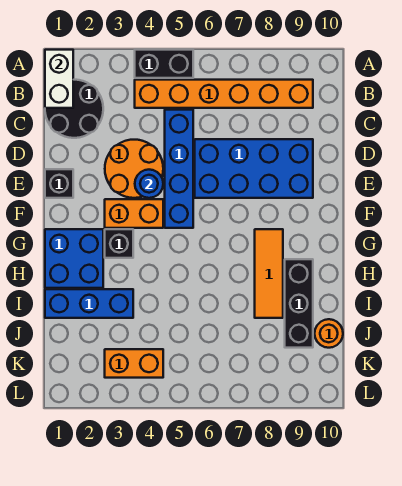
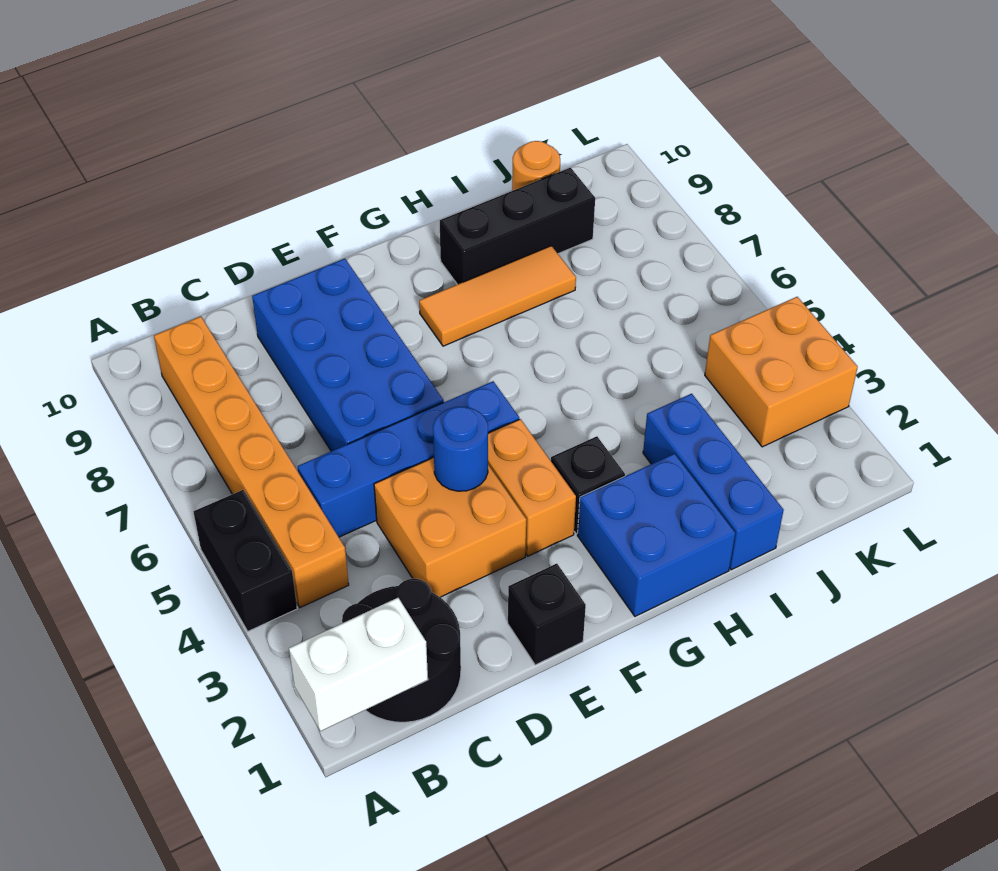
orange 2x2 round brick [105,140,163,198] -> orange 2x2 brick [374,458,526,597]
orange 1x2 brick [105,349,163,378] -> orange 2x2 brick [705,297,858,447]

